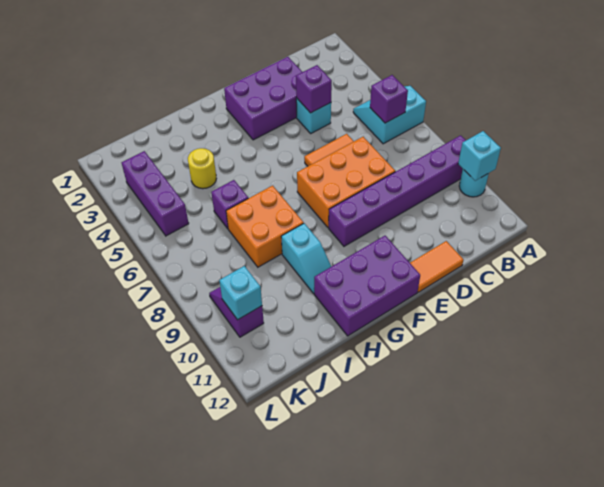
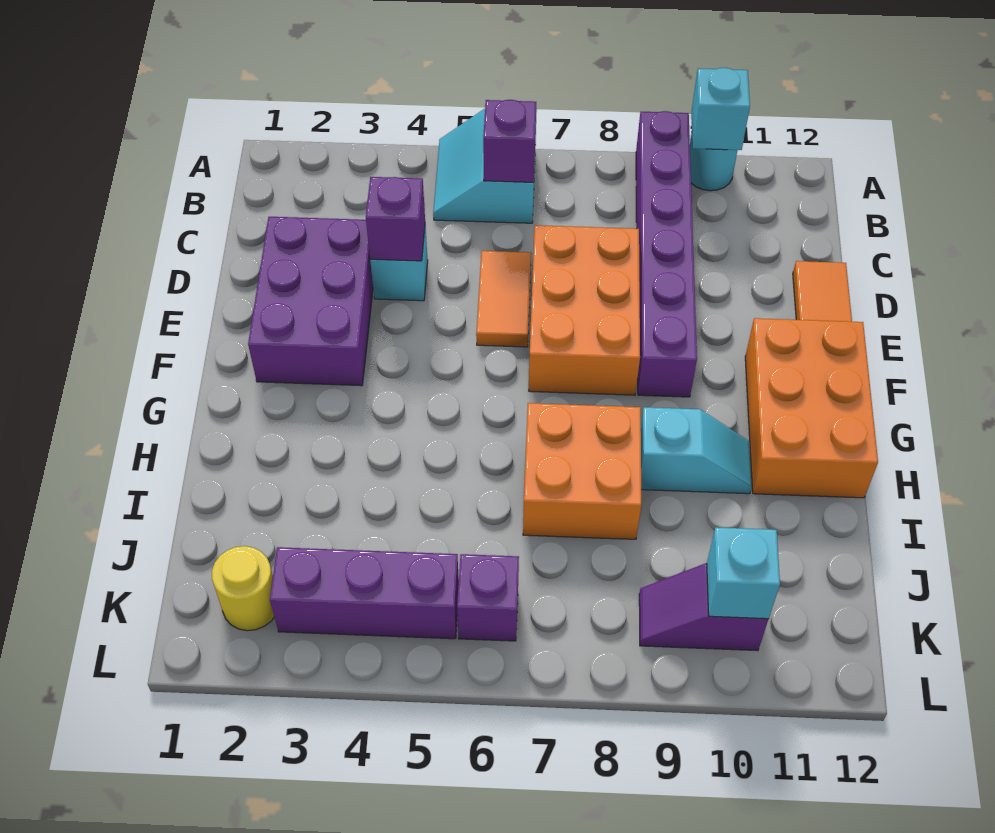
purple 2x3 brick [314,236,420,336] -> orange 2x3 brick [745,318,878,498]
yellow 1x1 round brick [188,148,216,189] -> yellow 1x1 round brick moved to [212,546,274,631]
purple 1x1 brick [211,180,248,229] -> purple 1x1 brick moved to [457,554,519,641]

